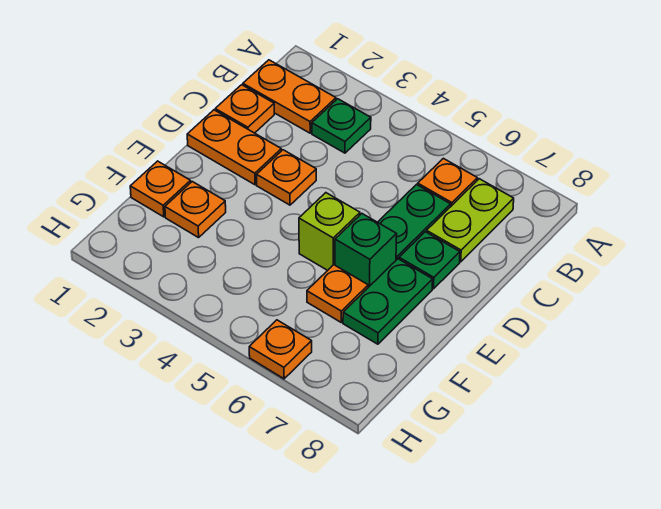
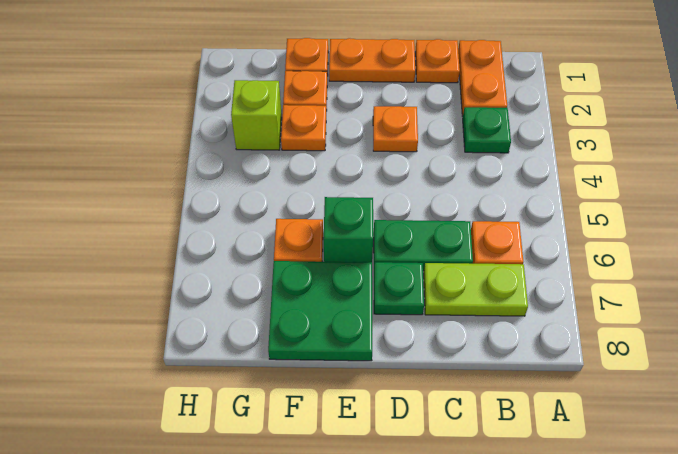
orange 1x2 plate [187,110,281,185] -> orange 1x2 plate turned to [329,38,415,82]
lime 1x1 brick [299,193,360,270] -> lime 1x1 brick moved to [231,80,282,150]
green 1x2 plate [343,259,433,344] -> green 2x2 plate [268,261,372,361]
orange 1x1 plate [249,320,312,379] -> orange 1x1 plate moved to [281,105,326,151]

